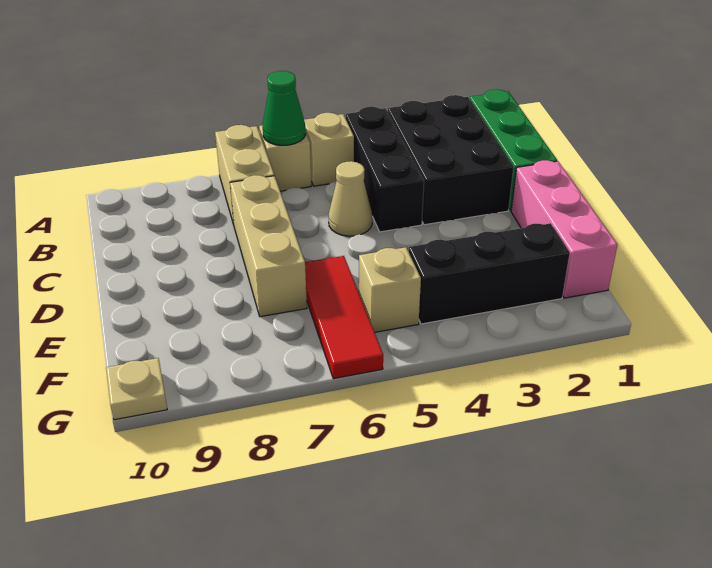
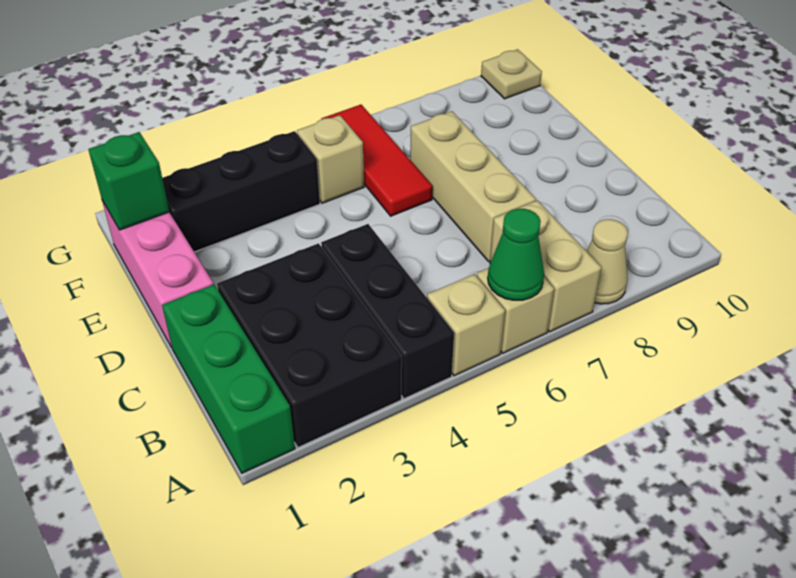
tan 1x1 cone [329,161,372,236] -> tan 1x1 cone moved to [587,219,628,304]
none -> green 1x1 brick [88,132,169,230]

